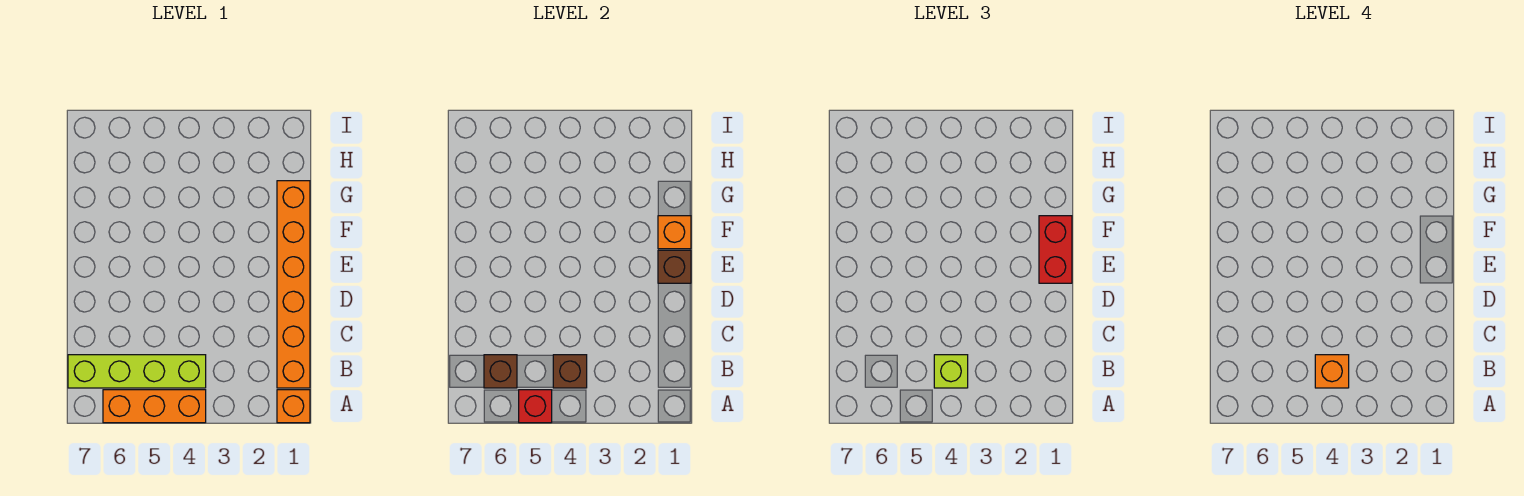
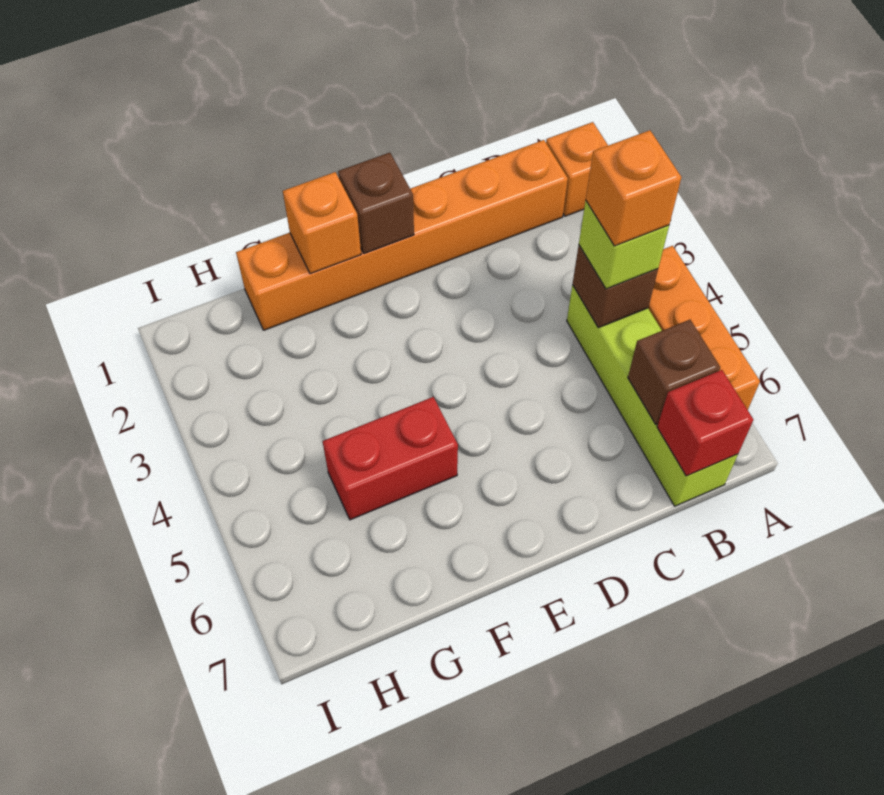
red 1x1 brick [519,390,552,423] -> red 1x1 brick moved to [657,370,753,476]
red 1x2 brick [1039,216,1072,283] -> red 1x2 brick moved to [323,397,458,520]

